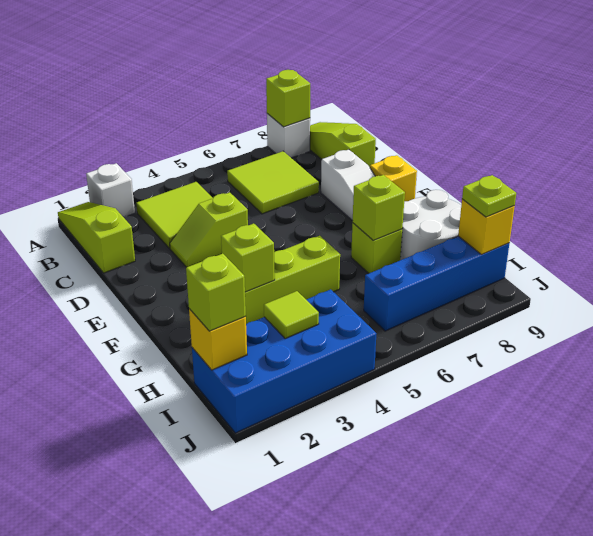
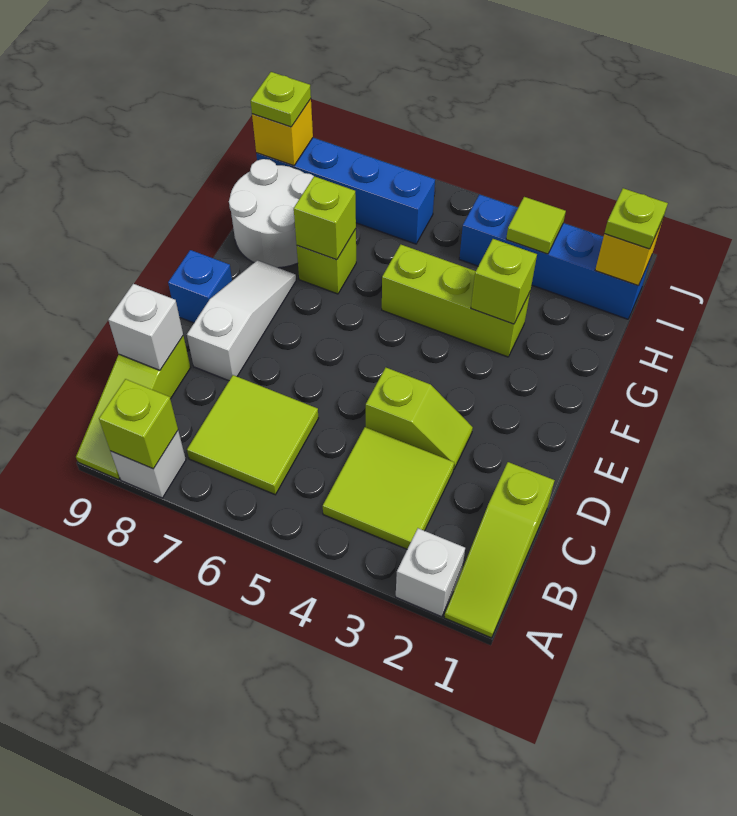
none -> white 1x1 brick [108,284,183,370]
yellow 1x1 brick [370,155,417,202] -> blue 1x1 brick [168,250,232,323]
blue 2x4 brick [192,289,376,433] -> blue 1x4 brick [459,194,651,319]
lime 1x1 brick [186,254,246,331] -> lime 1x1 plate [604,188,668,249]

